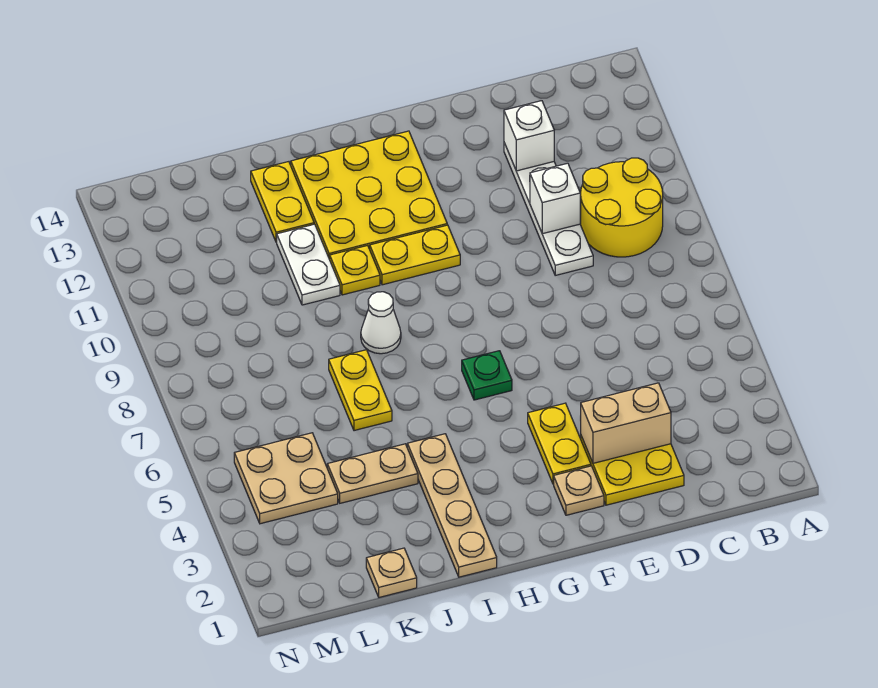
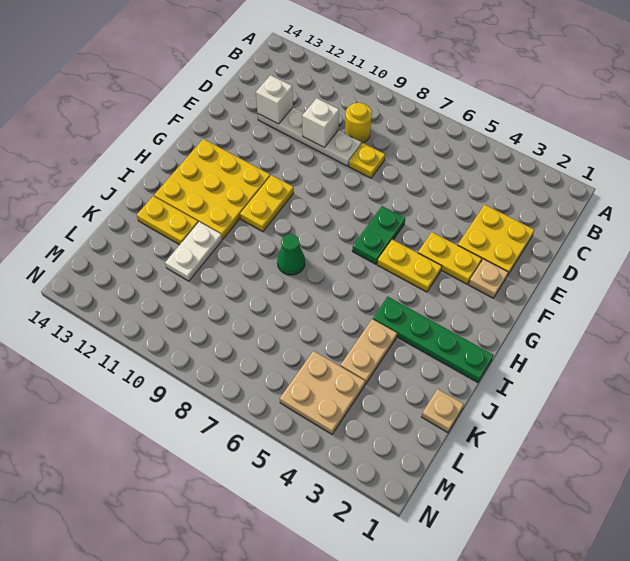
yellow 2x2 round brick [581,158,663,257] -> yellow 1x1 round brick [345,103,372,143]
tan 1x2 brick [581,383,671,463] -> none
green 1x1 plate [462,351,512,400] -> green 1x2 plate [352,206,405,264]
tan 1x4 plate [407,434,497,577] -> green 1x4 plate [373,297,493,382]
white 1x1 cone [361,292,401,354] -> green 1x1 cone [277,234,305,275]
yellow 1x1 plate [330,245,380,295] -> yellow 1x1 plate moved to [349,143,385,178]
yellow 1x2 plate [329,350,392,431] -> yellow 1x2 plate moved to [377,240,442,292]
white 1x2 plate [277,224,340,305] -> white 1x2 plate turned to [165,222,222,281]

